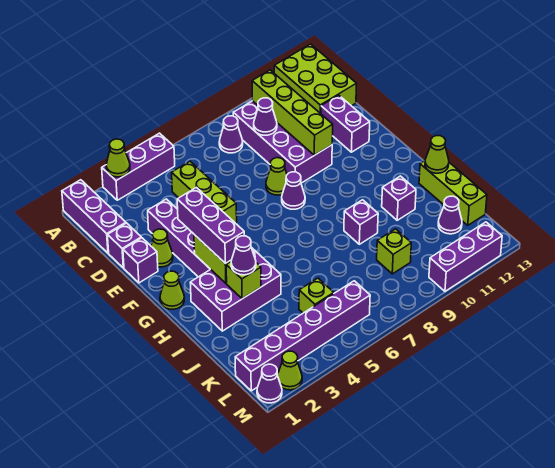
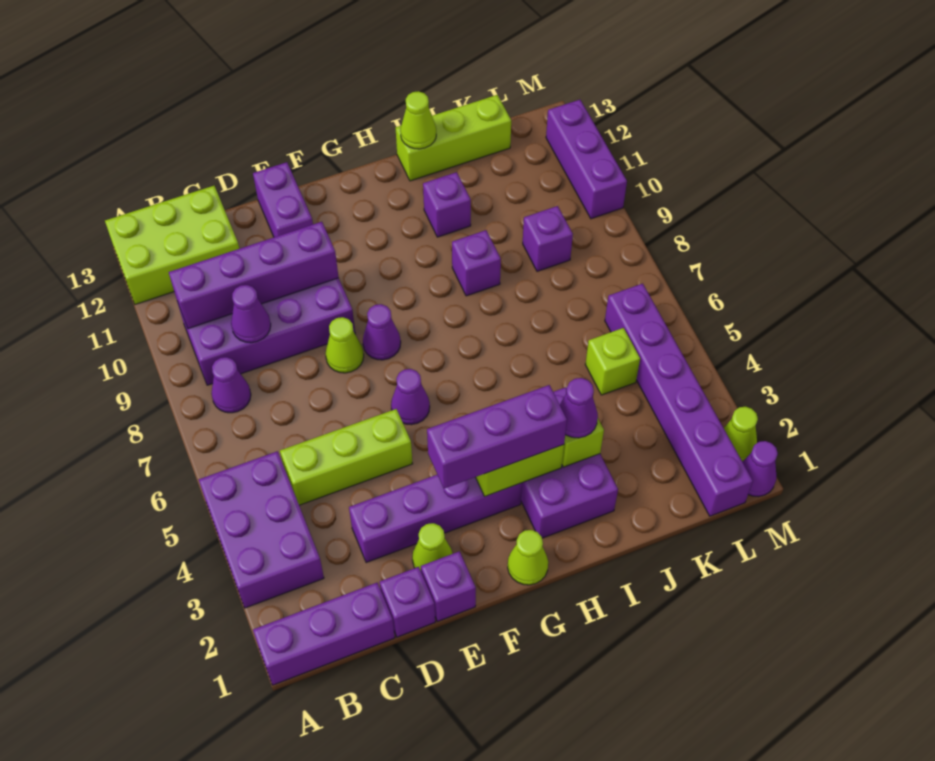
purple 1x3 brick [102,133,175,200] -> purple 2x3 brick [199,451,324,608]
lime 1x1 cone [106,139,130,177] -> none
lime 1x4 brick [252,70,333,155] -> purple 1x4 brick [169,222,339,329]
purple 1x2 brick [321,95,370,152] -> purple 1x2 brick turned to [253,162,313,237]
lime 1x1 brick [377,229,411,274] -> purple 1x1 brick [523,206,573,271]
purple 1x1 cone [438,196,462,234] -> purple 1x1 cone moved to [391,369,430,425]

